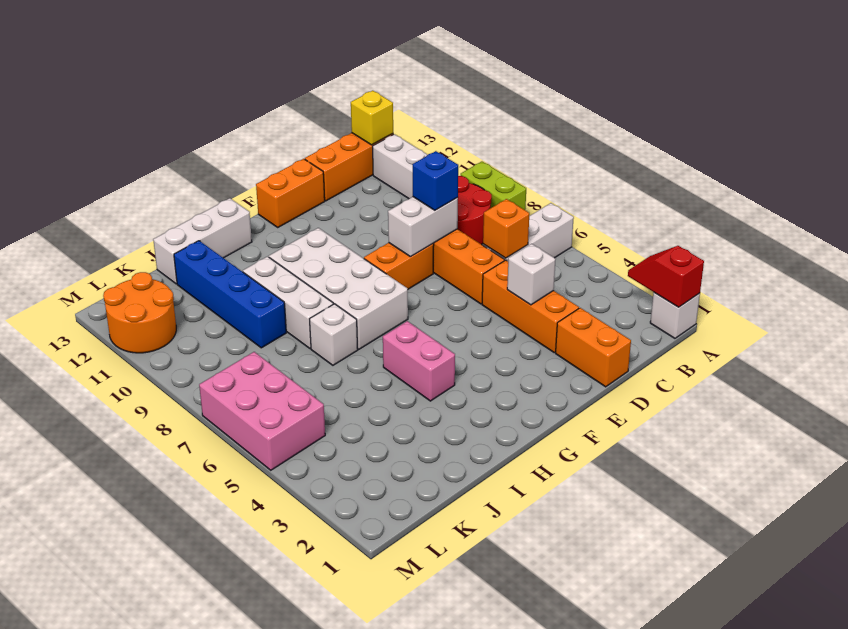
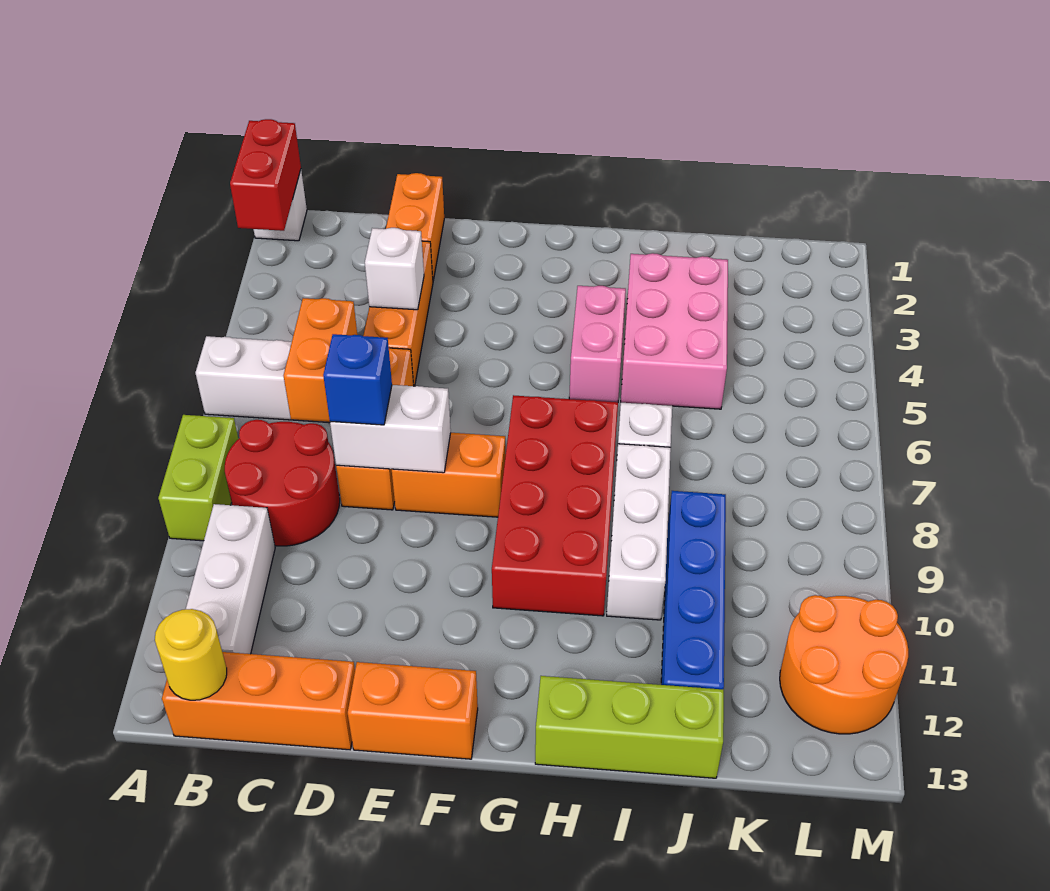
red 1x2 slope [628,246,704,307] -> red 1x2 brick [230,119,301,231]
yellow 1x1 brick [351,91,393,145] -> yellow 1x1 round brick [155,609,227,700]
orange 1x1 brick [483,199,529,258] -> orange 1x2 brick [284,298,357,422]
white 2x4 brick [269,228,408,349] -> red 2x4 brick [492,395,618,616]
white 1x3 brick [153,198,252,284] -> lime 1x3 brick [535,676,724,778]
pink 2x3 brick [199,352,325,470] -> pink 2x3 brick moved to [621,253,728,409]

